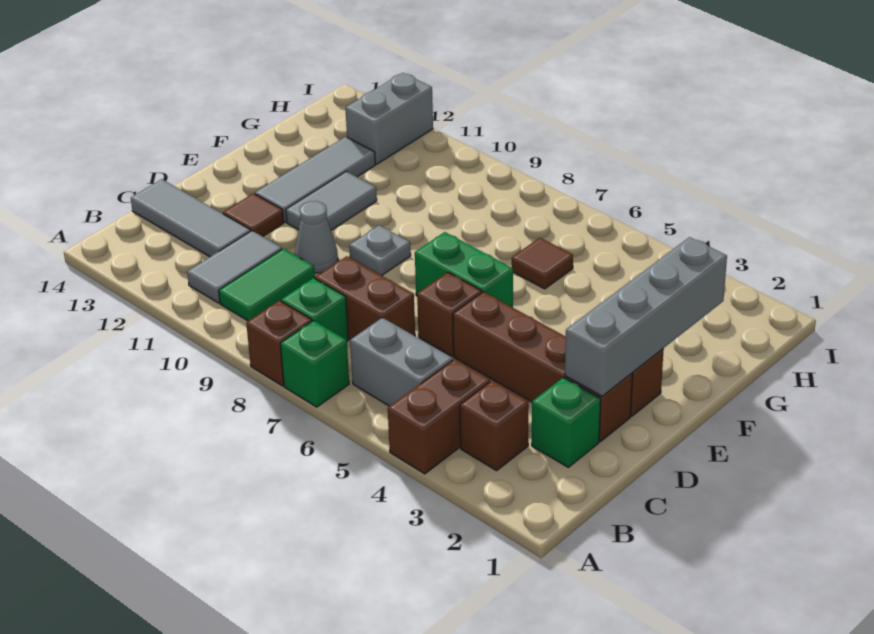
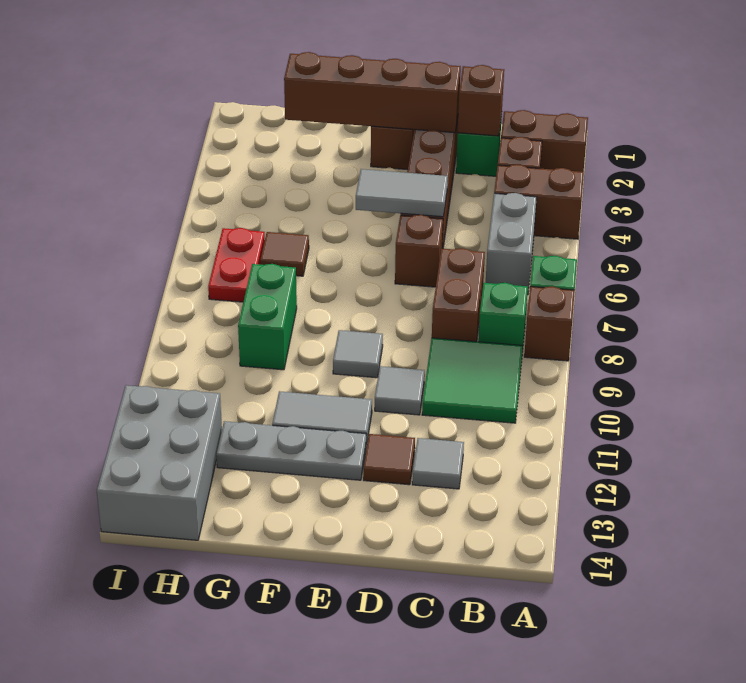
none -> brown 1x2 brick [501,110,588,172]
green 1x2 tile [219,249,315,321] -> green 2x2 tile [422,338,523,423]
grey 1x2 tile [187,231,282,303] -> grey 1x2 tile moved to [356,169,448,217]
none -> brown 1x1 brick [458,65,504,136]
grey 1x3 tile [131,179,251,257] -> grey 1x1 tile [412,438,464,489]
grey 1x4 brick [565,237,727,396] -> brown 1x4 brick [284,52,461,133]
grey 1x1 cone [295,201,338,273] -> grey 1x1 tile [375,366,425,415]
green 1x2 brick [415,232,513,308] -> green 1x2 brick moved to [238,264,297,370]
grey 1x1 plate [349,225,411,275] -> grey 1x1 tile [333,330,383,378]
grey 1x3 tile [255,137,375,222] -> grey 1x3 plate [216,421,366,480]
none -> red 1x2 plate [208,228,265,302]
grey 1x2 brick [345,73,433,164] -> grey 2x3 brick [97,385,222,540]

